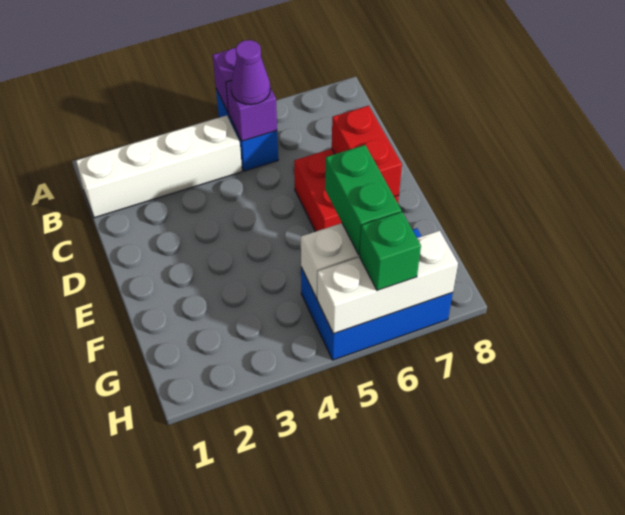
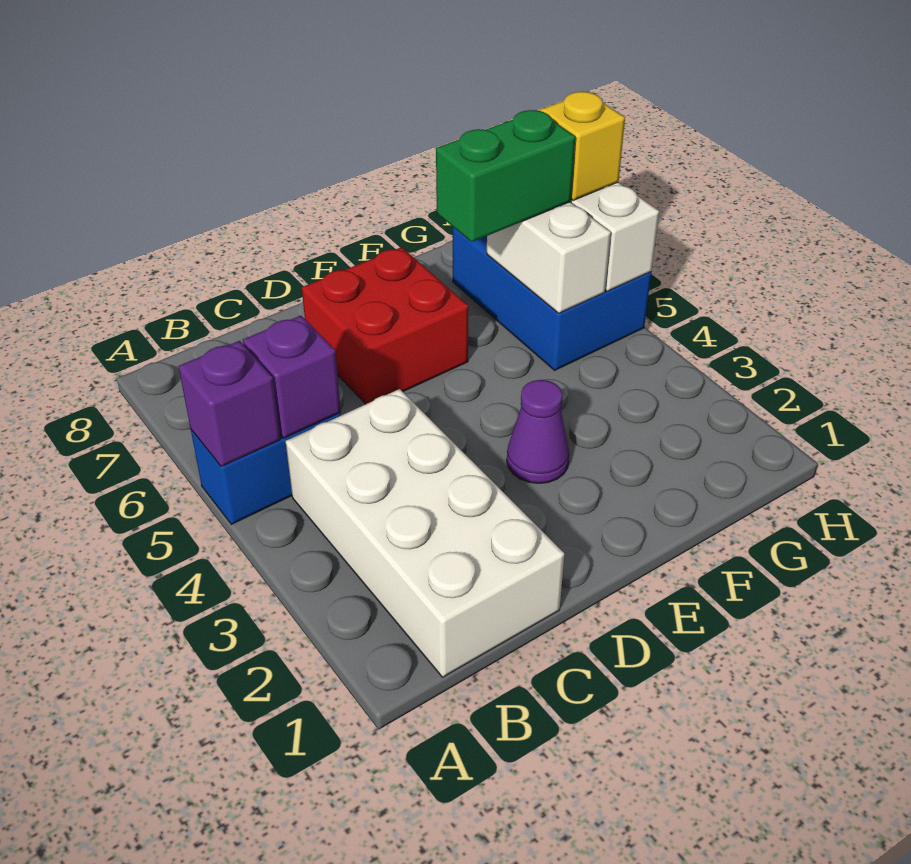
white 1x4 brick [76,115,242,218] -> white 2x4 brick [285,389,564,677]
purple 1x1 cone [231,40,270,105] -> purple 1x1 cone moved to [507,380,569,483]
red 1x2 brick [332,106,402,197] -> none
green 1x1 brick [360,212,421,290] -> yellow 1x1 brick [540,92,625,200]

